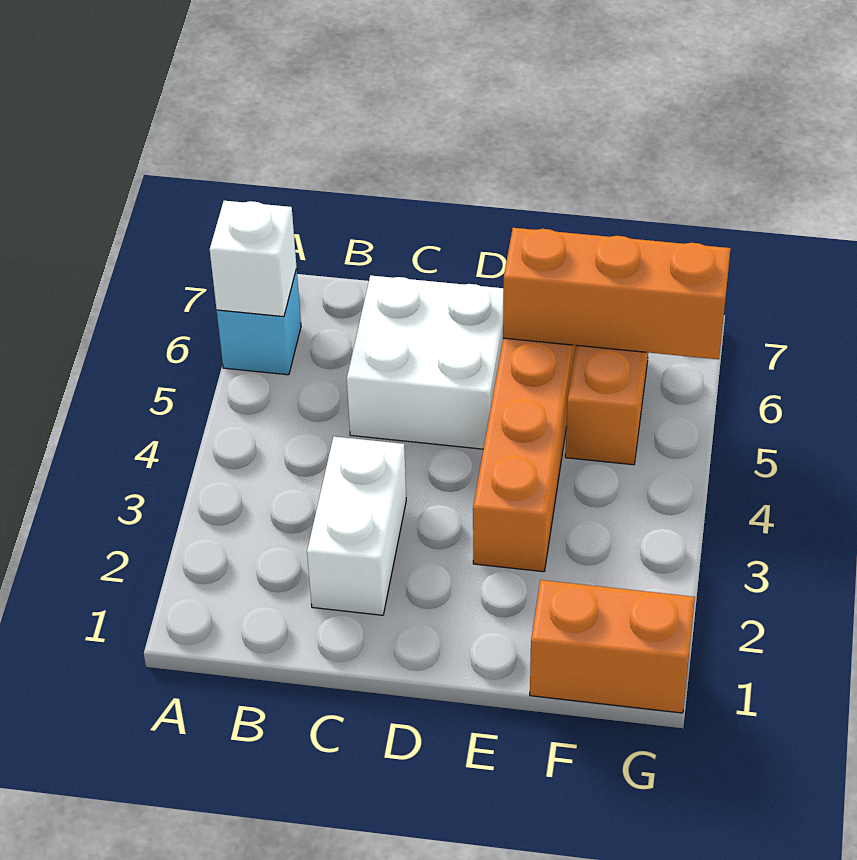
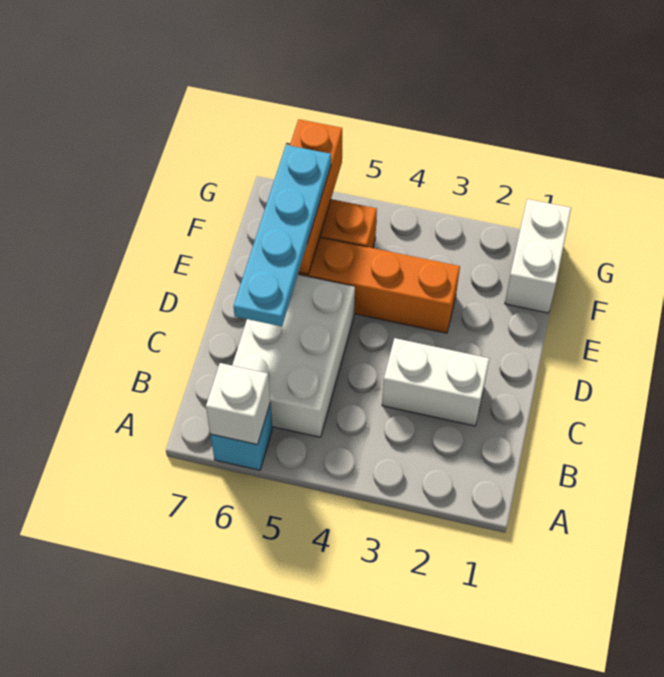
white 2x2 brick [347,275,503,449] -> white 2x3 brick [232,275,355,437]
none -> cyan 1x4 plate [234,145,331,327]
orange 1x2 brick [530,580,695,713] -> white 1x2 brick [505,199,571,313]

